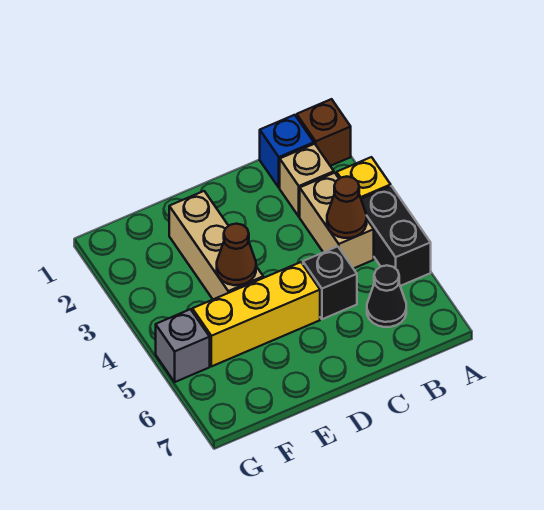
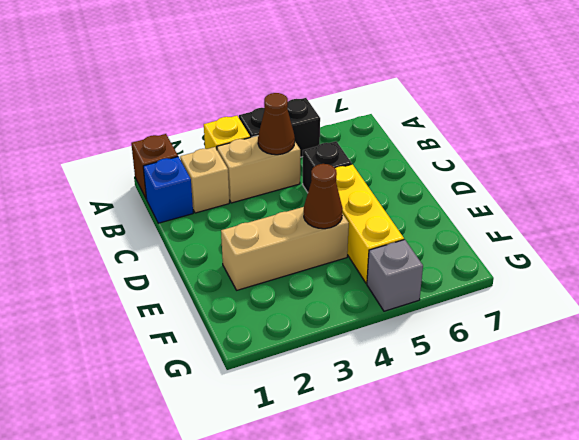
black 1x1 cone [367,266,406,327] -> none

